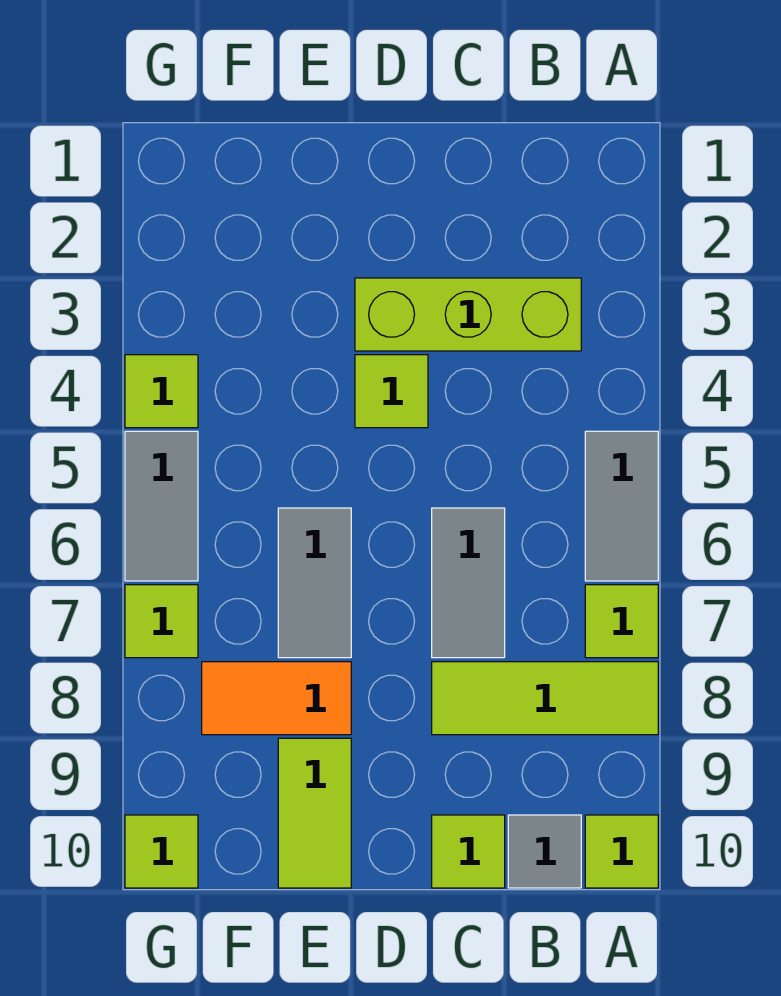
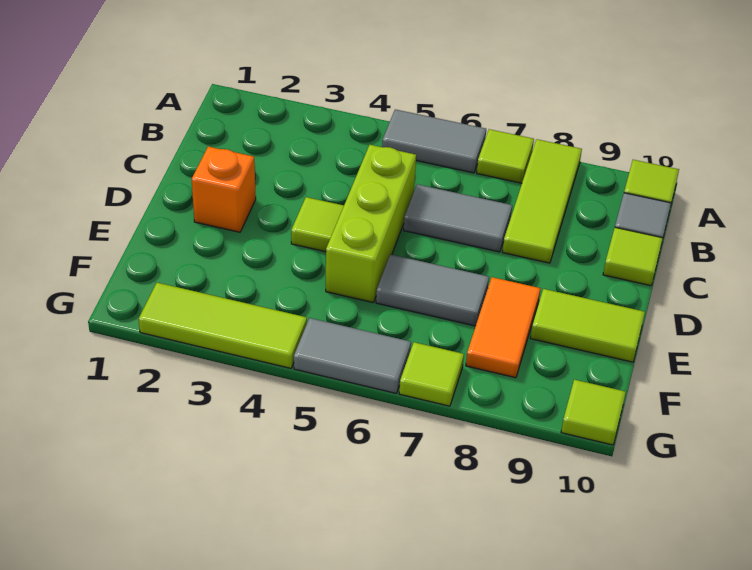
lime 1x3 brick [355,278,581,351] -> lime 1x3 brick moved to [326,145,416,302]
none -> orange 1x1 brick [192,147,256,232]
lime 1x1 tile [125,355,198,428] -> lime 1x3 tile [139,283,307,368]

